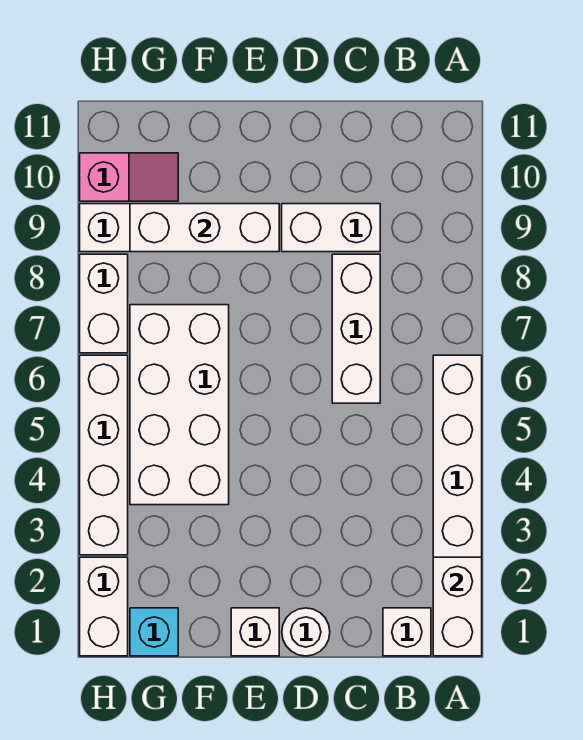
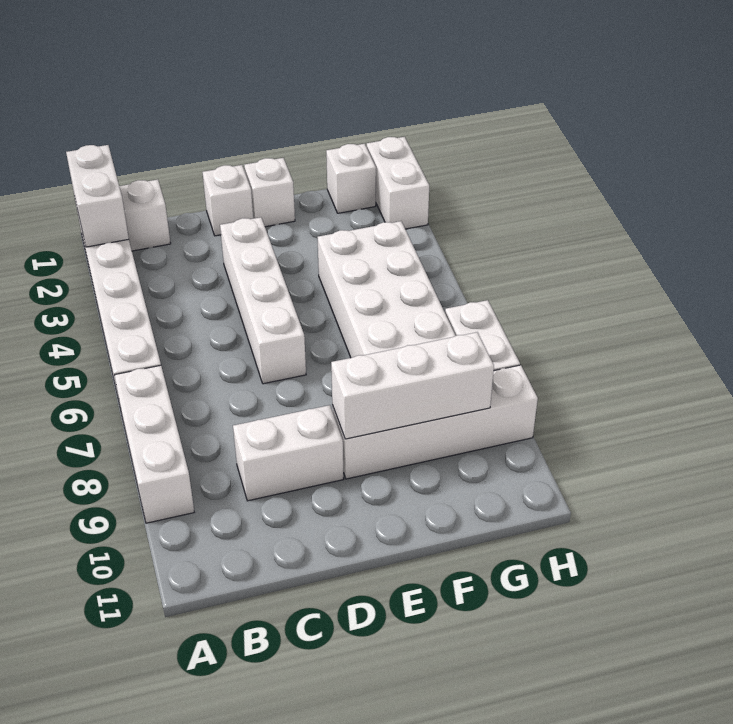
white 1x3 brick [332,254,380,403] -> white 1x3 brick moved to [114,365,194,523]
white 1x1 round brick [282,608,330,656] -> white 1x1 brick [203,165,253,236]
cyan 1x1 brick [130,608,178,656] -> white 1x1 brick [326,144,376,213]
pink 1x2 slope [80,153,178,201] -> none
white 1x4 brick [80,355,128,555] -> white 1x4 brick moved to [220,217,306,384]

